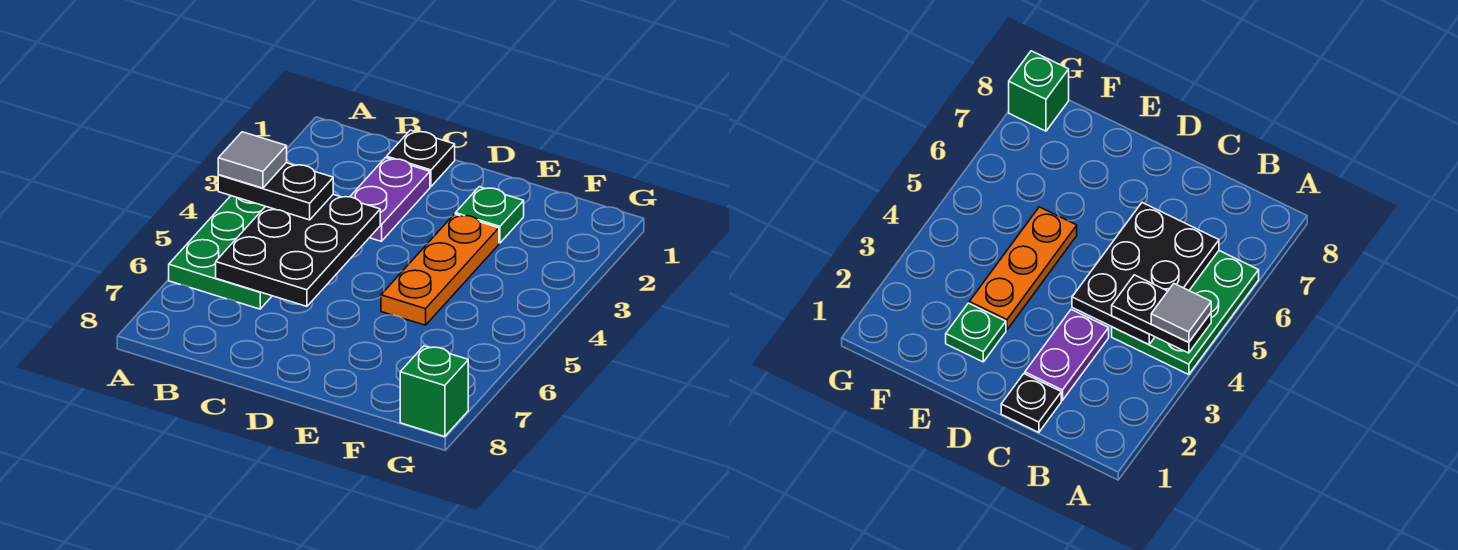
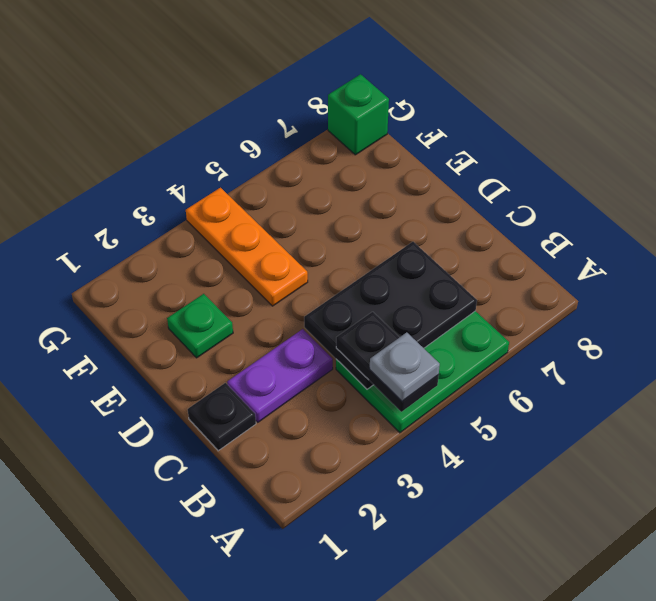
grey 1x1 tile [218,132,287,188] -> grey 1x1 plate [370,332,440,401]
orange 1x3 plate [381,214,499,325] -> orange 1x3 plate turned to [186,188,308,306]

